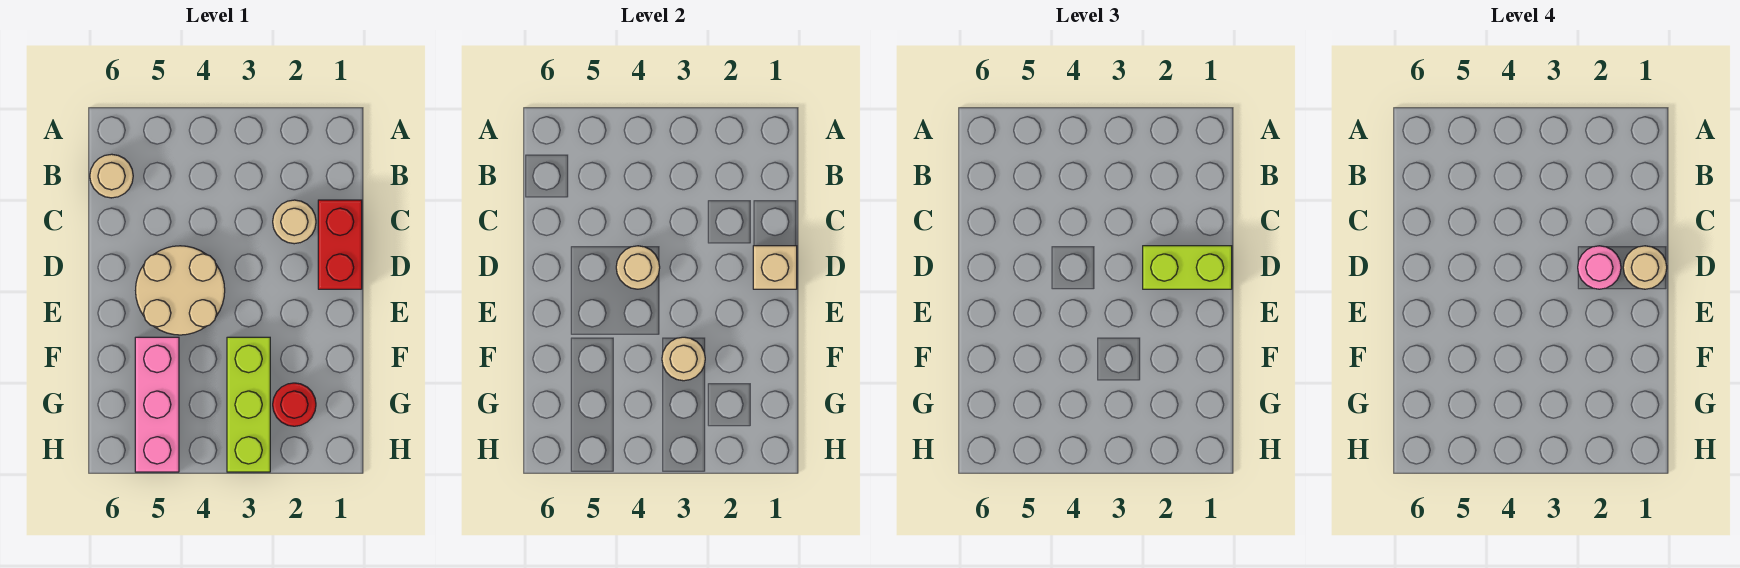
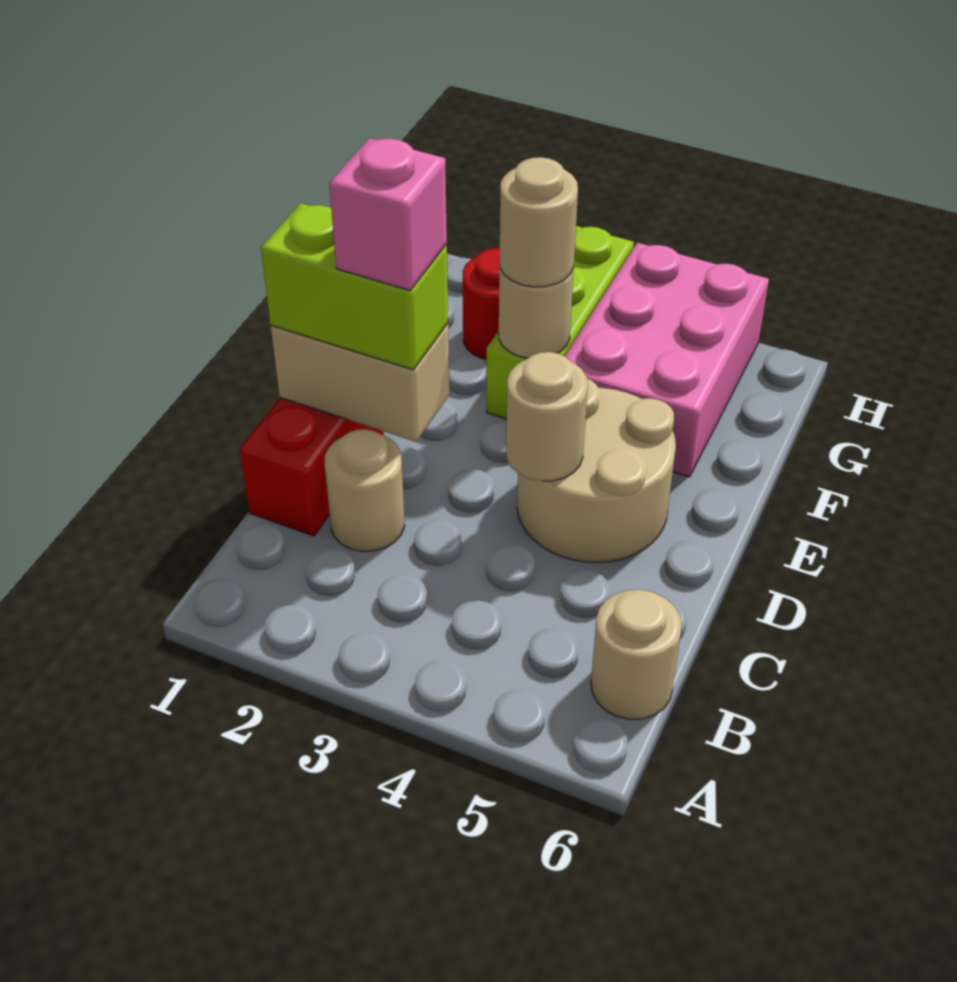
tan 1x1 brick [753,246,797,289] -> tan 1x2 brick [271,324,449,442]
tan 1x1 round brick [1623,246,1667,289] -> tan 1x1 round brick moved to [500,157,578,287]
pink 1x1 round brick [1578,246,1621,289] -> pink 1x1 brick [329,138,447,290]
pink 1x3 brick [135,337,179,472] -> pink 2x3 brick [565,243,769,477]

